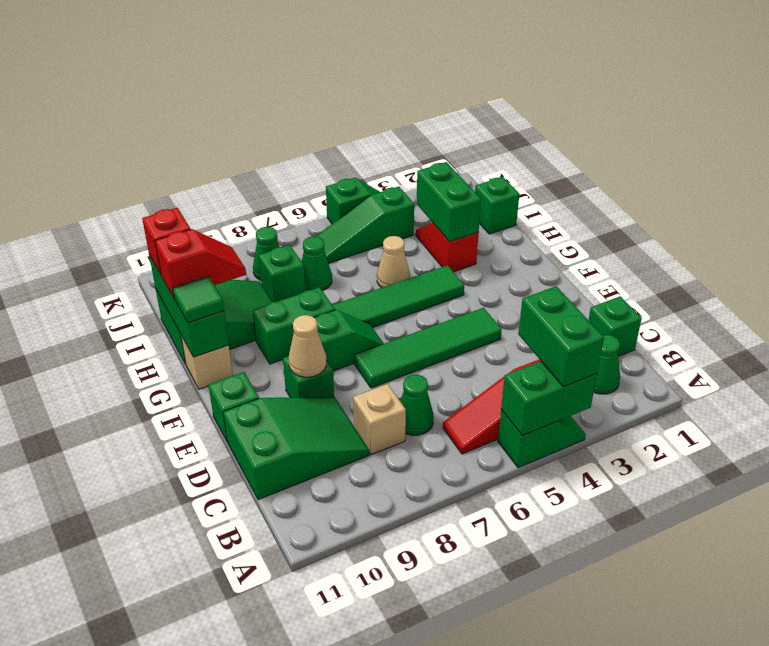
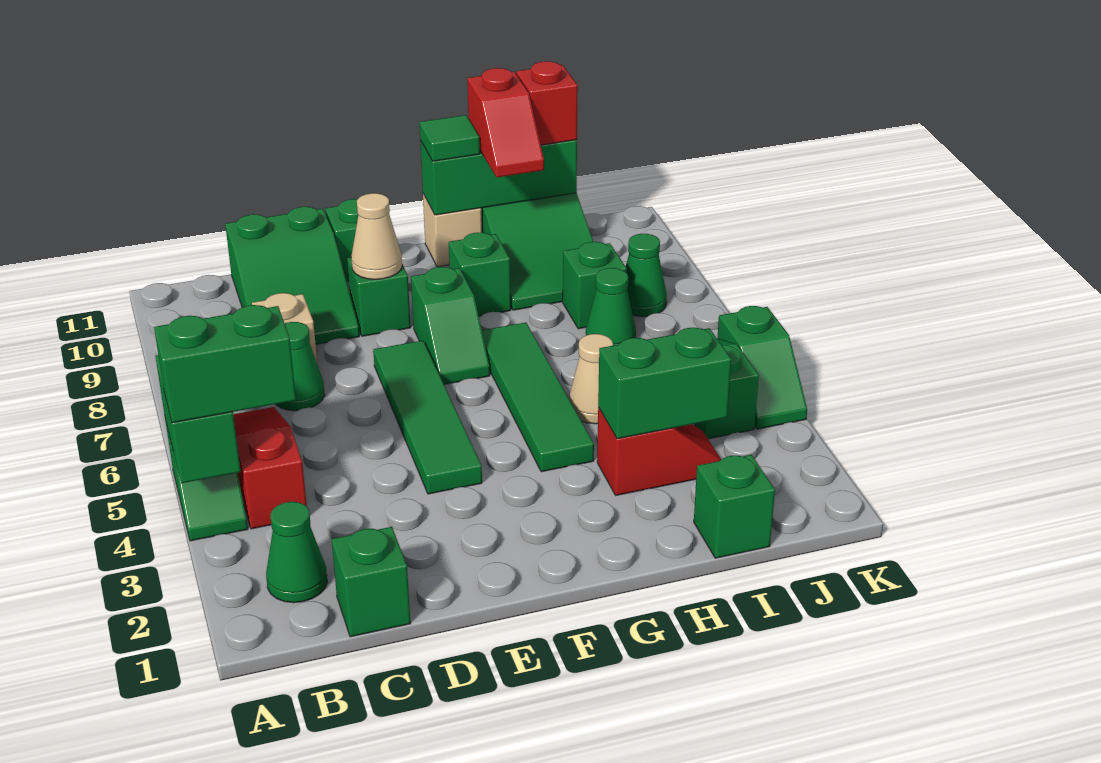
green 1x2 brick [253,287,335,364] -> green 1x1 brick [449,232,511,316]

